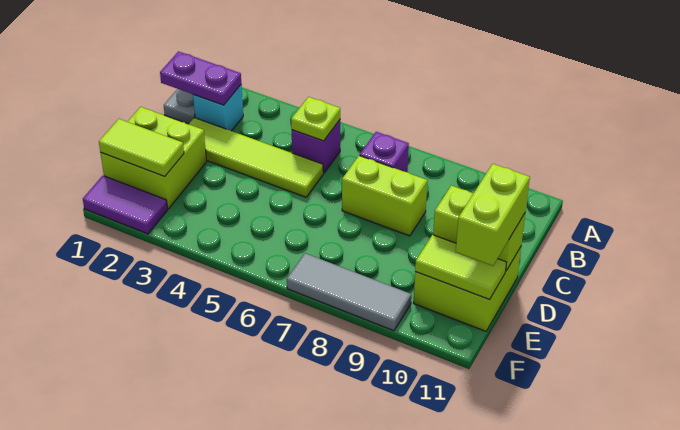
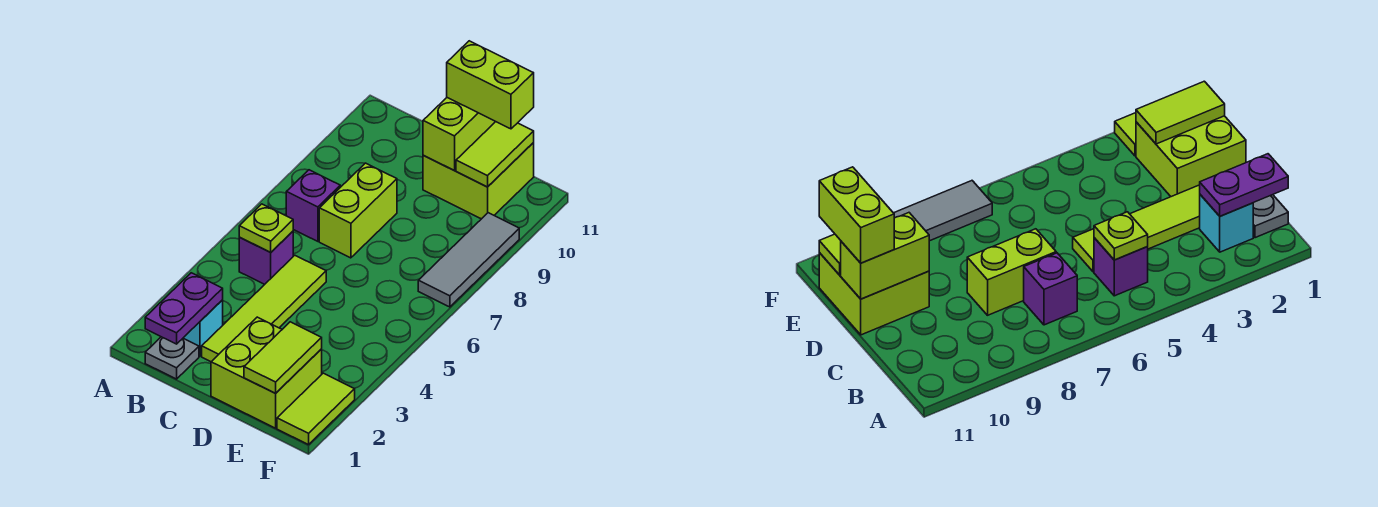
purple 1x2 tile [83,176,168,234] -> lime 1x2 tile [277,373,355,445]

